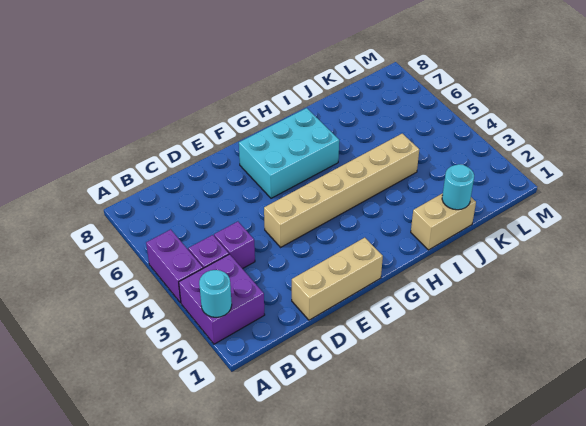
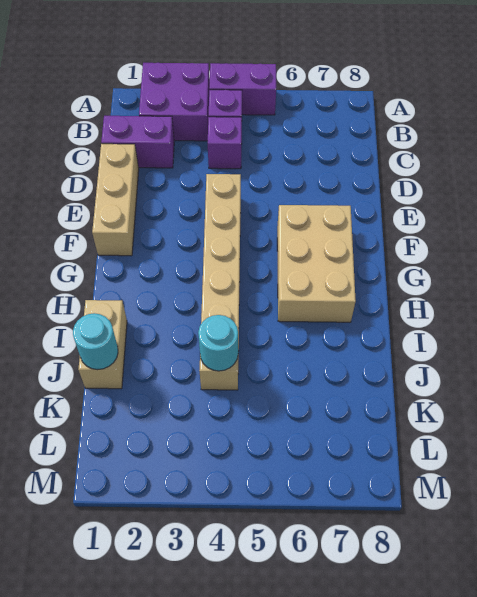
cyan 1x1 round brick [199,270,232,317] -> cyan 1x1 round brick moved to [198,315,238,371]
none -> purple 1x2 brick [101,116,174,168]
cyan 2x3 brick [239,108,339,198] -> tan 2x3 brick [277,205,356,322]

